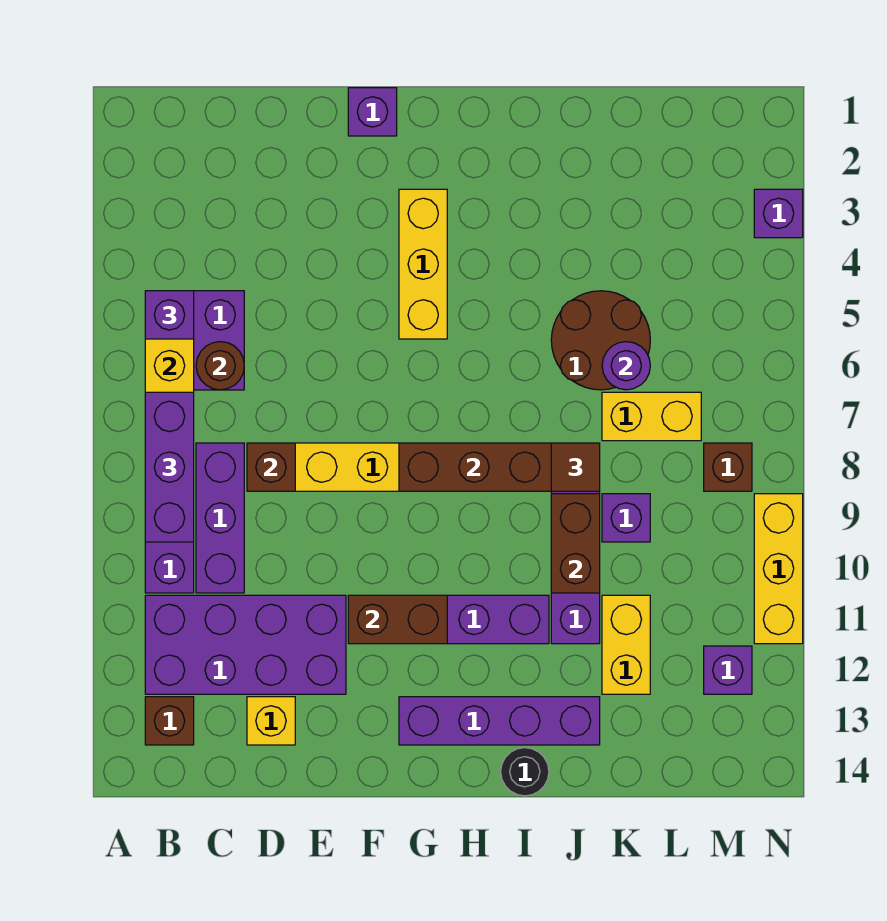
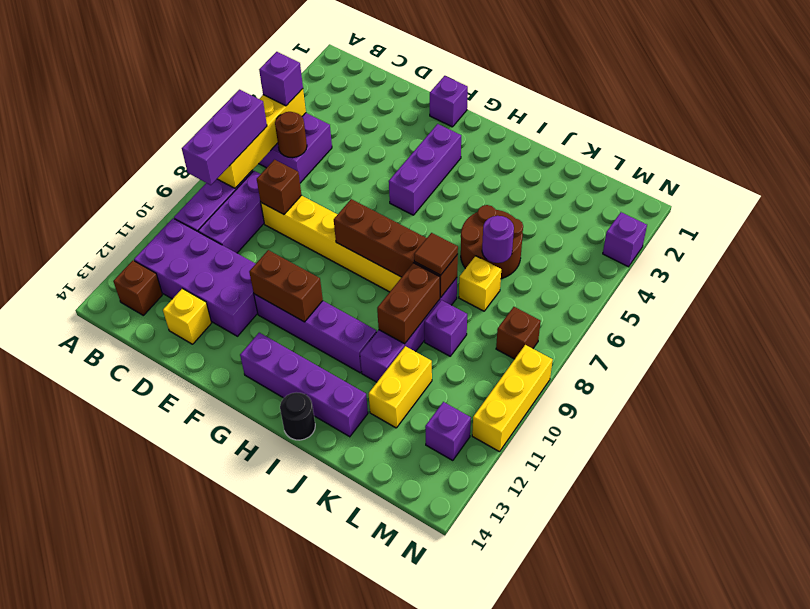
yellow 1x3 brick [399,189,447,339] -> purple 1x3 brick [389,124,461,215]
yellow 1x2 brick [602,392,701,441] -> yellow 1x1 brick [459,256,501,311]

